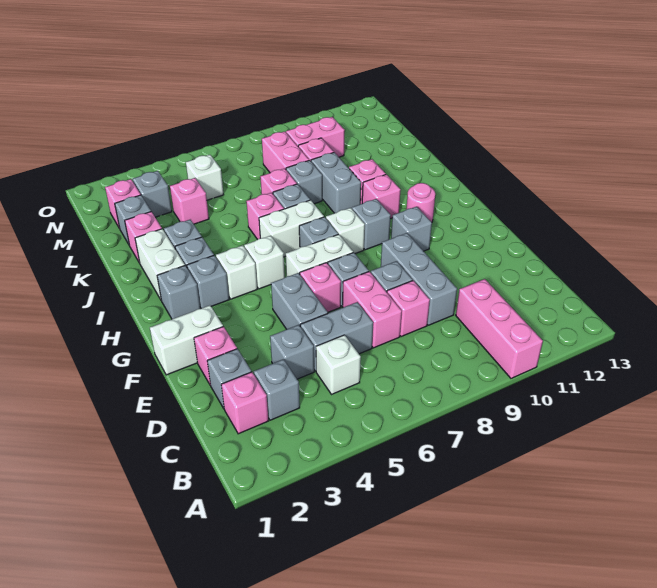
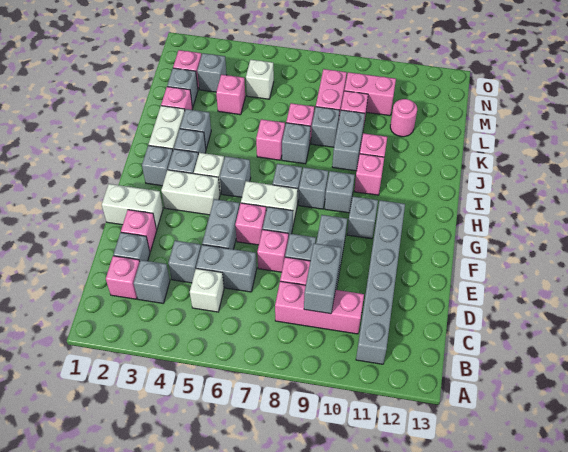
pink 1x3 brick [456,279,543,378] -> pink 1x3 brick turned to [275,281,364,334]
none -> grey 1x6 brick [356,200,405,364]
none -> grey 1x2 brick [304,243,341,314]
pink 1x2 brick [343,271,402,348] -> pink 1x1 brick [257,230,288,272]
white 1x1 brick [244,236,285,289] -> grey 1x1 brick [220,156,251,197]
white 1x1 brick [326,208,365,253] -> grey 1x1 brick [299,167,328,209]
pink 1x1 round brick [406,183,435,222] -> pink 1x1 round brick moved to [390,99,417,137]
white 1x2 brick [259,200,324,257] -> white 1x2 brick moved to [161,170,220,215]

